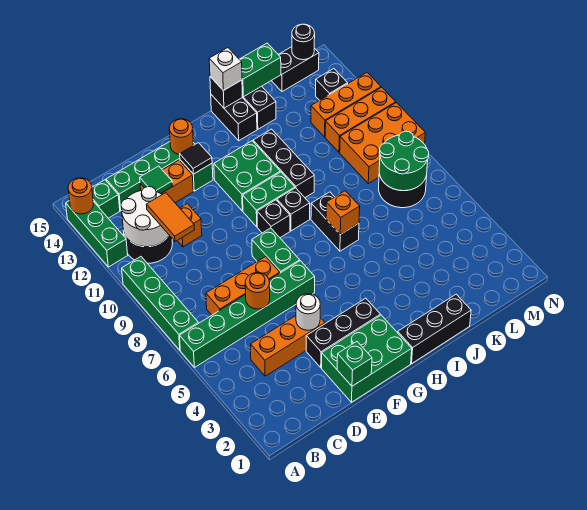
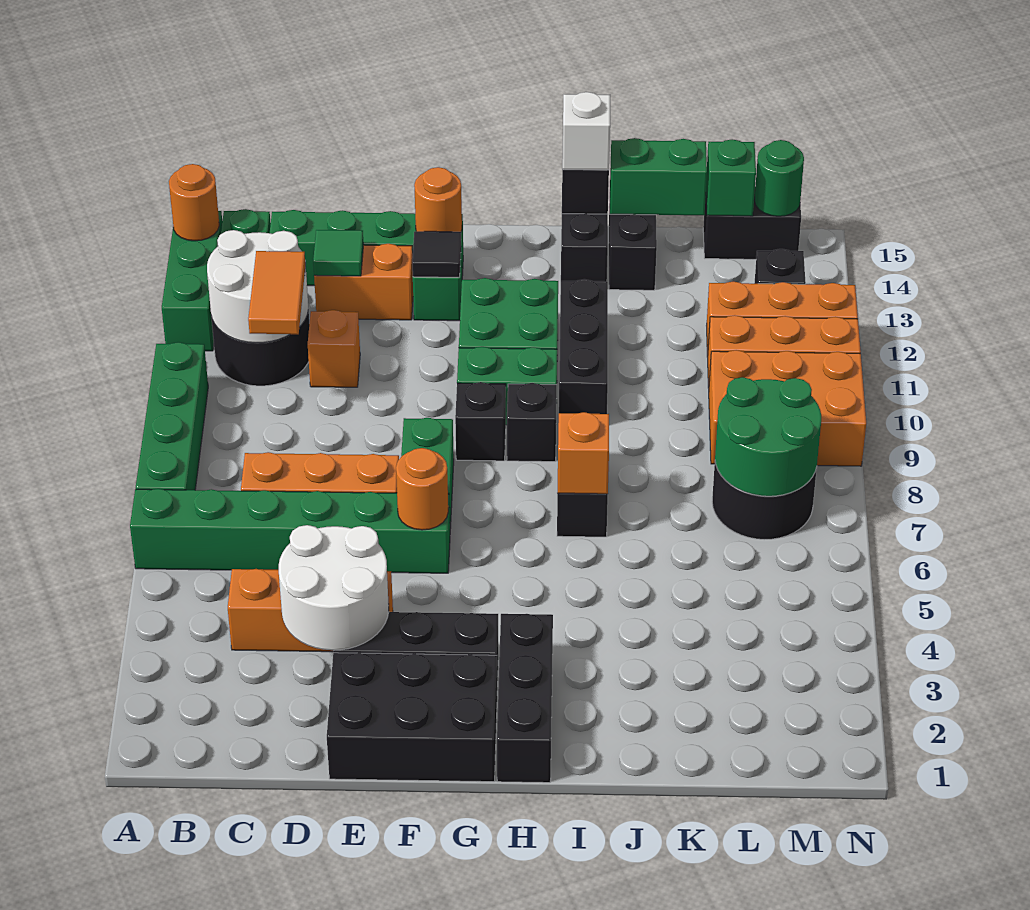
orange 1x1 round brick [245,273,270,309] -> orange 1x1 round brick moved to [396,448,448,530]
green 2x3 brick [322,315,412,402] -> black 2x3 brick [327,653,497,782]
green 1x1 brick [337,342,372,386] -> green 1x1 brick moved to [706,139,756,216]
white 1x1 round brick [296,294,320,330] -> white 2x2 round brick [279,525,389,651]
black 1x3 brick [398,294,471,363] -> black 1x3 brick turned to [497,614,553,783]
black 1x1 round brick [292,24,315,60] -> green 1x1 round brick [755,140,804,216]

